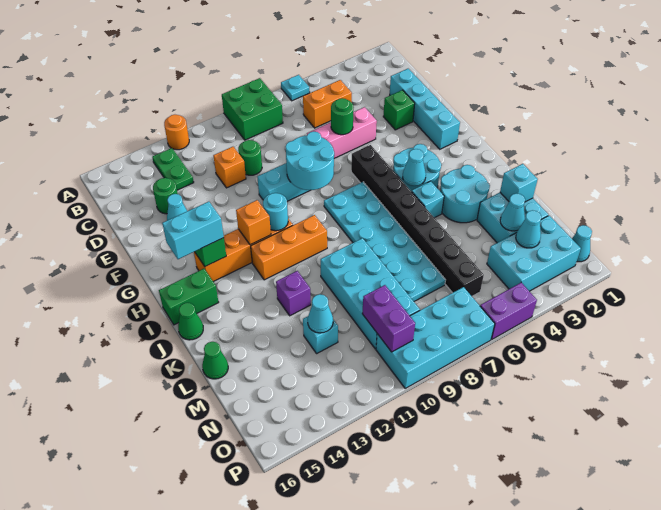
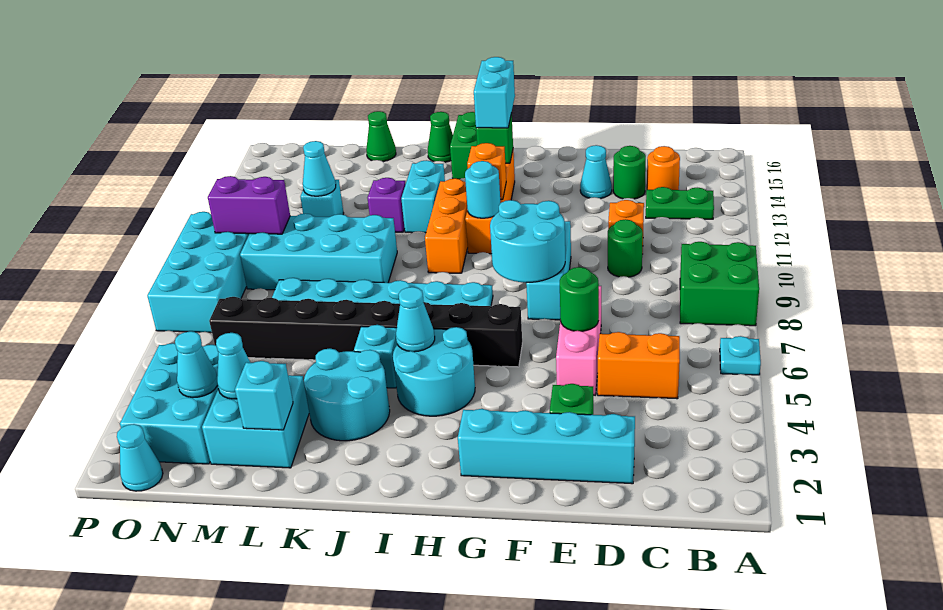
orange 1x1 round brick [164,115,189,150] -> orange 1x1 round brick moved to [647,146,680,190]
orange 1x2 brick [303,80,352,128] -> orange 1x2 brick turned to [598,332,680,399]
none -> cyan 1x2 brick [401,160,445,233]
purple 1x2 brick [480,283,537,339] -> none

